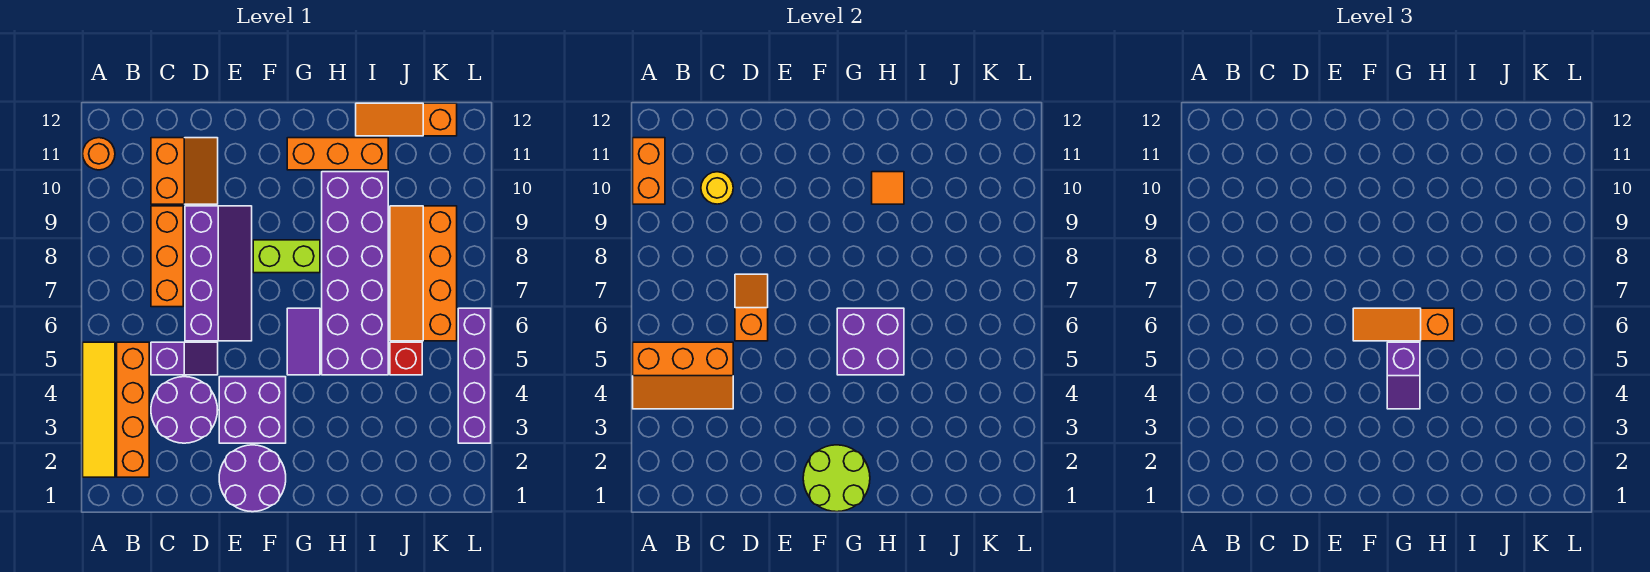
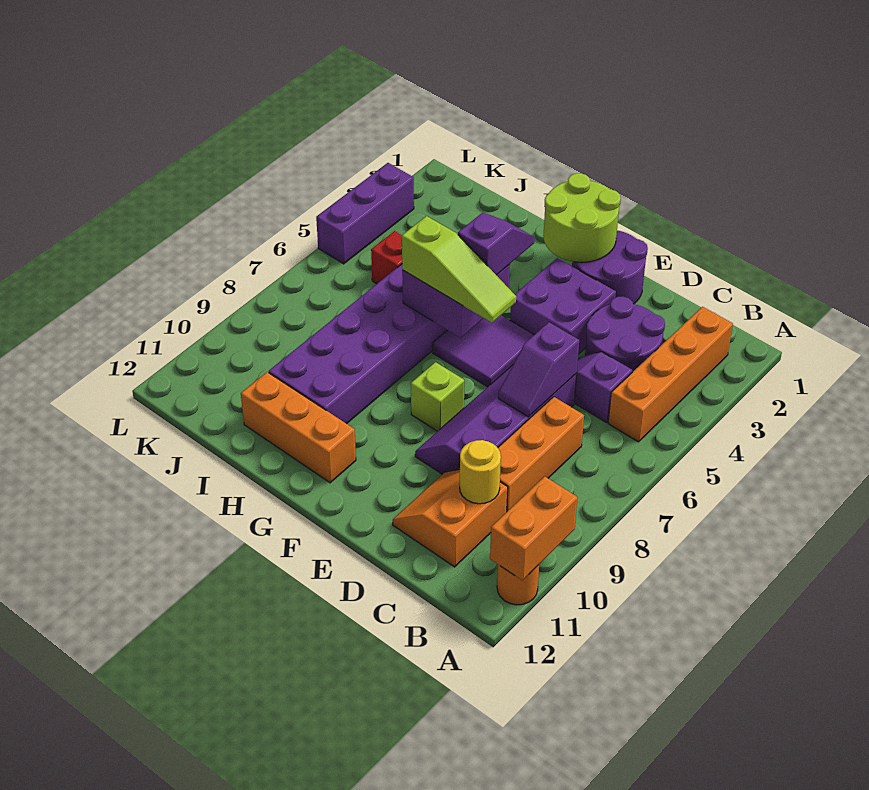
yellow 1x4 tile [83,342,115,477] -> none
orange 2x3 slope [633,342,733,409] -> none
orange 1x2 slope [735,274,768,341] -> purple 1x2 slope [498,322,579,417]
orange 1x3 slope [1353,308,1454,341] -> lime 1x3 slope [402,216,516,323]
lime 1x2 brick [253,240,320,273] -> lime 1x1 brick [411,362,464,431]
purple 1x2 tile [287,308,320,375] -> purple 2x2 tile [432,315,534,387]
orange 1x1 tile [872,172,904,204] -> none
orange 1x3 slope [356,103,457,136] -> none
orange 2x4 slope [390,206,457,341] -> none
purple 1x4 brick [458,308,491,443] -> purple 1x3 brick [316,163,414,264]

